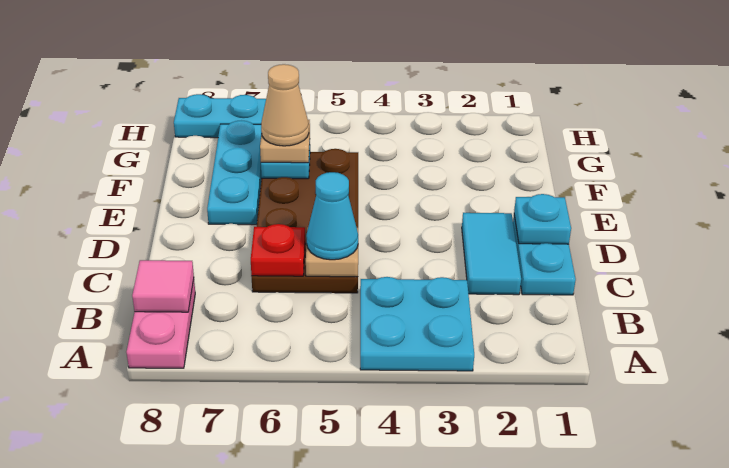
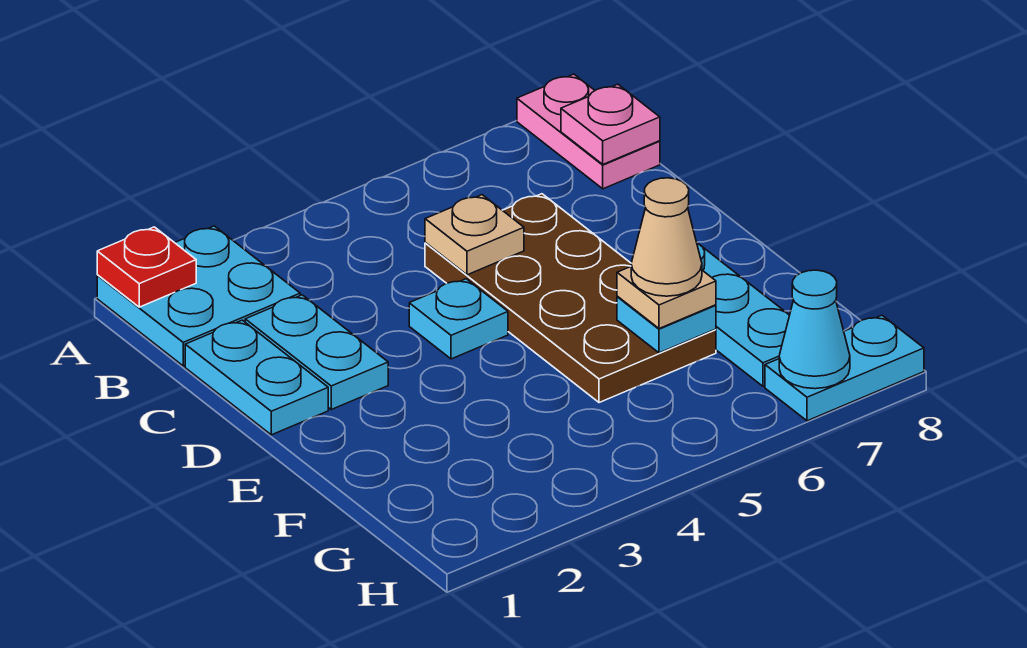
cyan 2x2 plate [360,277,474,371] -> cyan 2x2 plate moved to [97,226,300,366]
pink 1x1 tile [132,260,194,312] -> pink 1x1 plate [561,84,660,164]
cyan 1x2 tile [462,213,521,295] -> cyan 1x2 plate [245,295,388,409]
cyan 1x1 cone [306,172,358,260] -> cyan 1x1 cone moved to [779,270,850,389]
red 1x1 plate [251,224,305,276] -> red 1x1 plate moved to [97,227,196,307]
cyan 1x1 plate [514,194,571,244] -> cyan 1x1 plate moved to [409,279,508,359]

